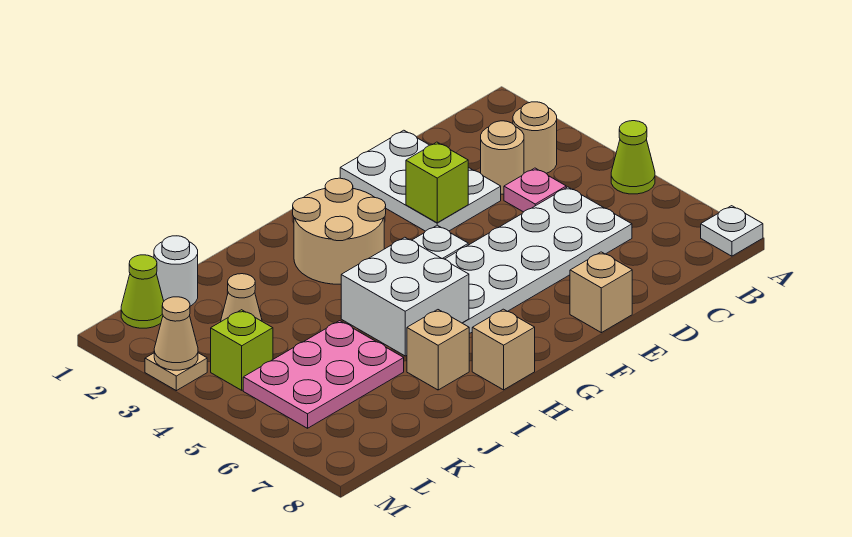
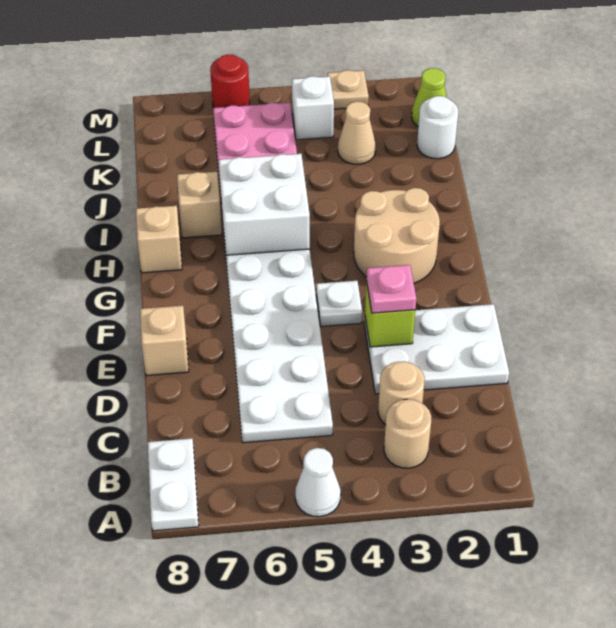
lime 1x1 cone [611,121,655,194] -> white 1x1 cone [295,448,341,517]
white 1x1 plate [701,206,763,256] -> white 1x2 plate [148,438,199,531]
pink 1x1 plate [504,168,566,212] -> pink 1x1 plate moved to [366,265,416,313]
lime 1x1 brick [211,310,273,390] -> white 1x1 brick [292,76,334,140]
tan 1x1 cone [154,297,198,370] -> none
none -> red 1x1 round brick [210,54,250,108]

